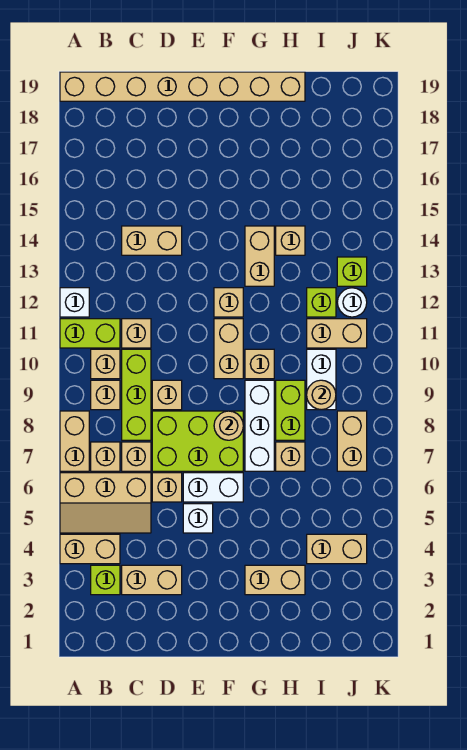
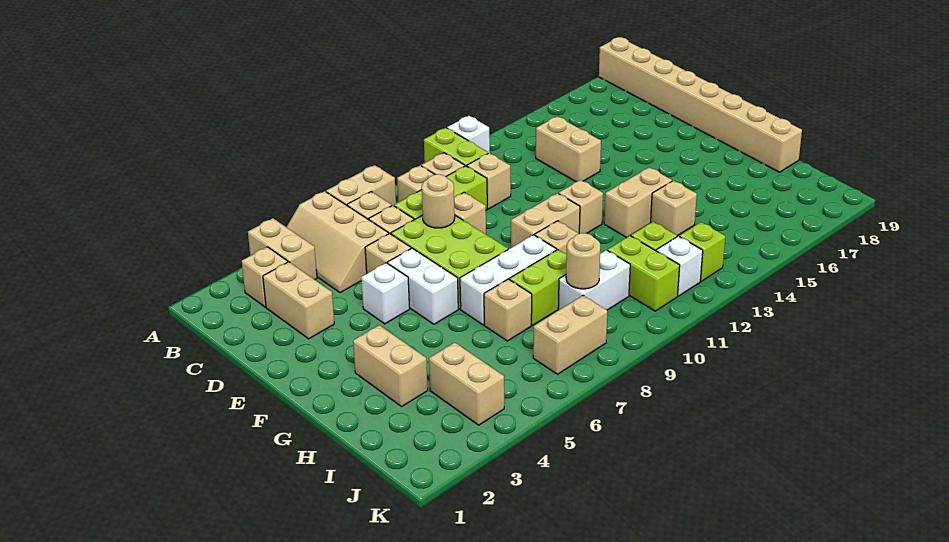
lime 1x1 brick [91,565,120,595] -> tan 1x1 brick [242,247,288,307]
tan 1x1 round brick [214,411,243,440] -> tan 1x1 round brick moved to [422,174,455,228]
tan 1x2 brick [307,319,367,348] -> lime 1x2 brick [608,236,680,311]
white 1x1 round brick [337,288,367,317] -> white 1x1 brick [656,236,703,296]

